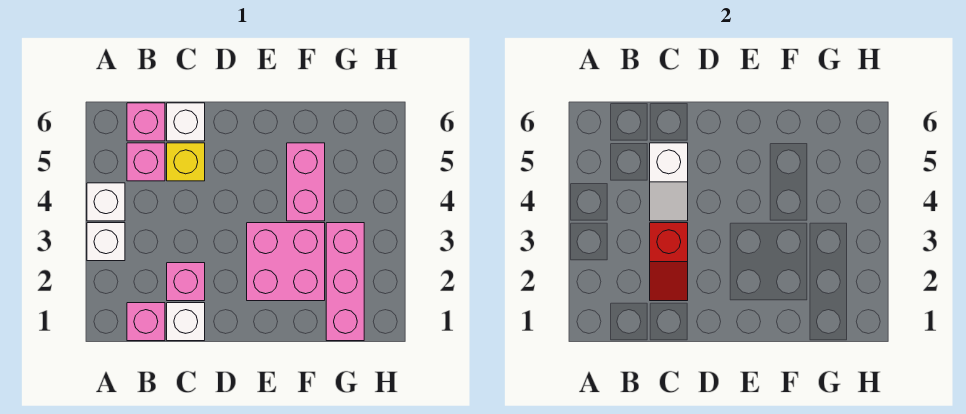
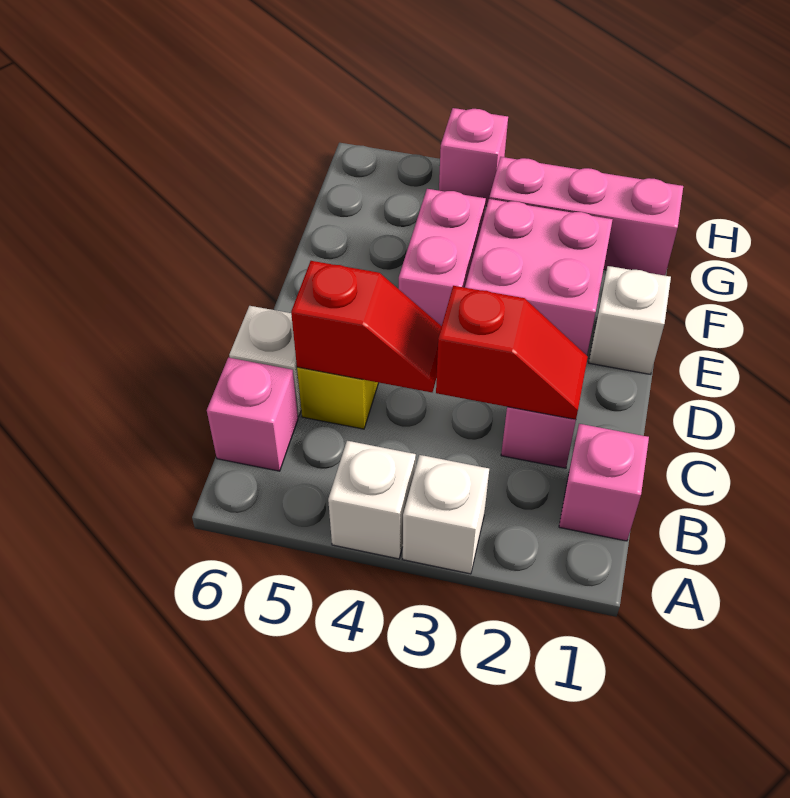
pink 1x1 brick [127,143,165,181] -> pink 1x1 brick moved to [439,108,508,206]
white 1x1 brick [167,303,205,341] -> white 1x1 brick moved to [589,266,671,374]
white 1x2 slope [650,143,688,221] -> red 1x2 slope [291,261,442,392]
pink 1x2 brick [287,143,325,221] -> pink 1x2 brick turned to [399,189,486,326]

